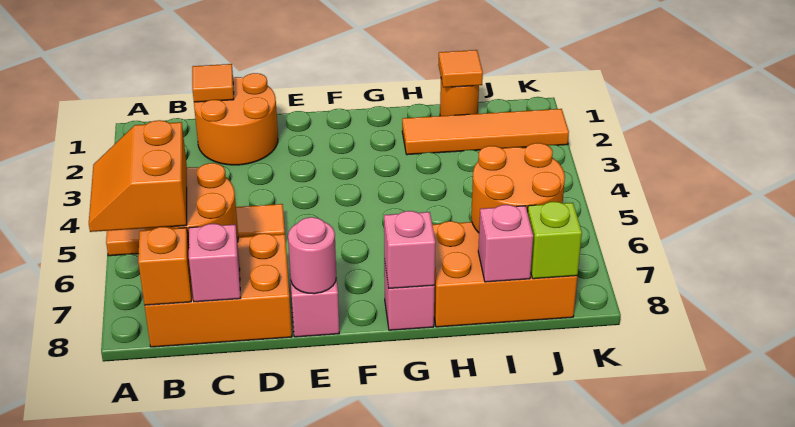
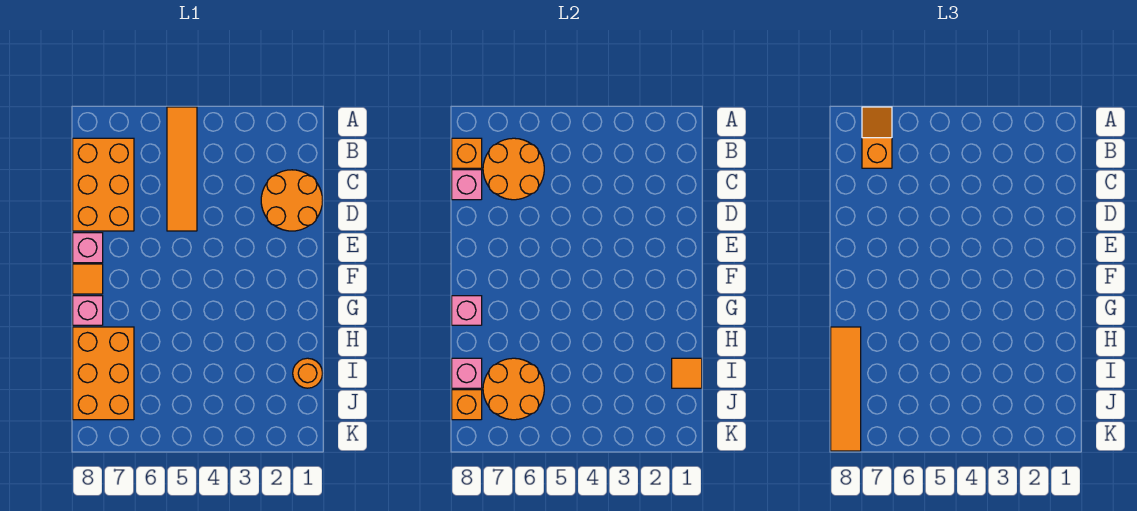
orange 2x2 slope [89,120,187,232] -> orange 1x2 slope [862,107,892,168]
orange 1x1 tile [192,64,234,102] -> orange 1x1 tile moved to [73,264,103,294]
pink 1x1 round brick [288,217,336,294] -> none
orange 1x4 tile [402,109,569,155] -> orange 1x4 tile moved to [831,327,861,451]
lime 1x1 brick [527,202,582,279] -> orange 1x1 brick [452,390,482,420]

